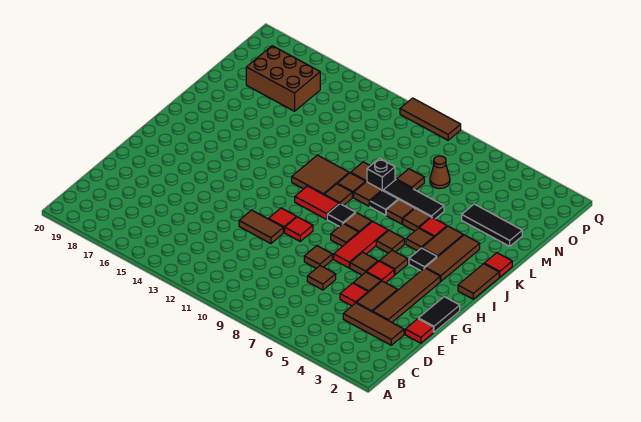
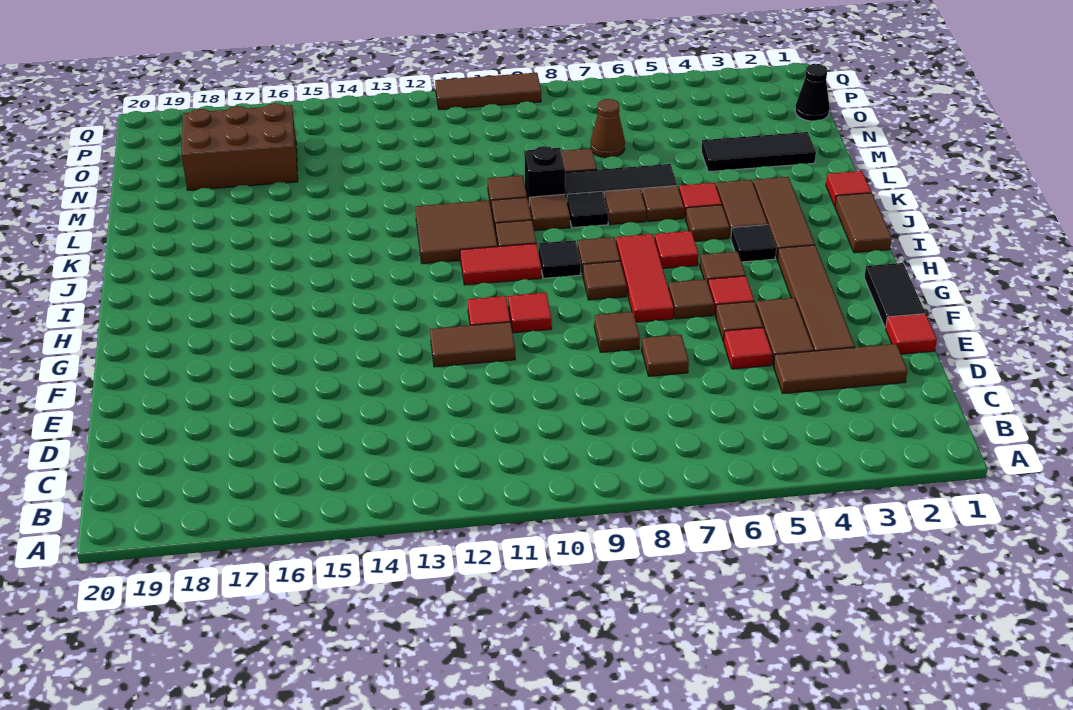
brown 1x1 tile [376,231,404,253] -> red 1x1 tile [655,231,699,268]
none -> black 1x1 cone [795,64,830,121]

